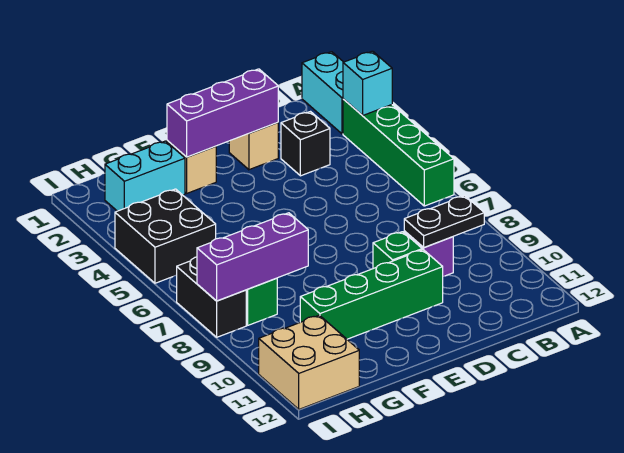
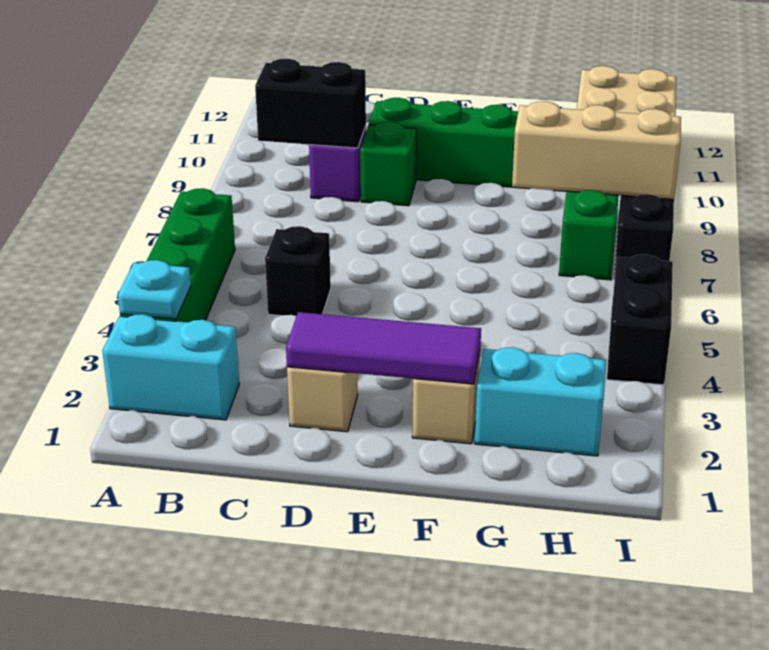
cyan 1x2 brick [302,52,343,134] -> cyan 1x2 brick turned to [102,314,239,420]
cyan 1x1 brick [343,51,392,116] -> cyan 1x1 plate [118,260,191,319]
black 1x2 plate [404,196,484,248] -> black 1x2 brick [255,59,366,148]
black 1x1 brick [281,112,330,176] -> black 1x1 brick moved to [265,226,331,316]
purple 1x3 brick [167,69,278,157] -> purple 1x3 tile [286,312,481,384]
purple 1x3 brick [197,213,308,301] -> tan 1x3 brick [512,101,681,199]
black 2x2 brick [115,189,216,283] -> black 1x2 brick [607,254,673,385]

